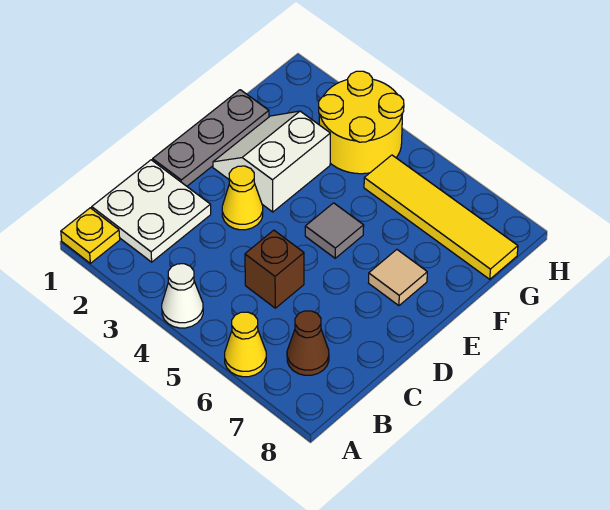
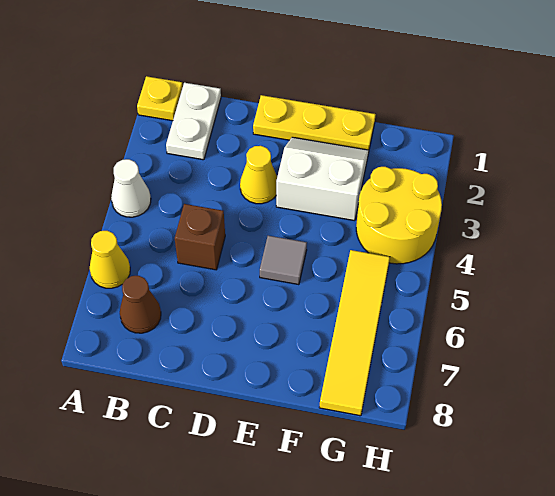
white 2x2 plate [92,160,211,262] -> white 1x2 plate [166,83,221,160]
grey 1x3 plate [153,90,269,186] -> yellow 1x3 plate [253,95,376,153]
tan 1x1 tile [369,250,427,306] -> none

